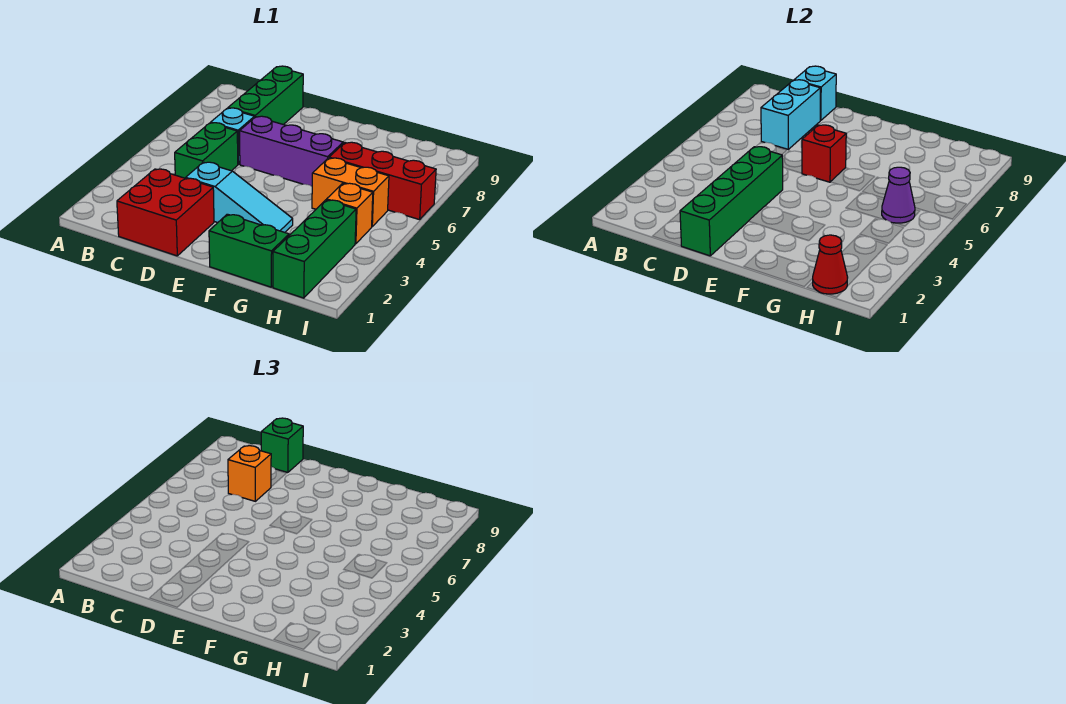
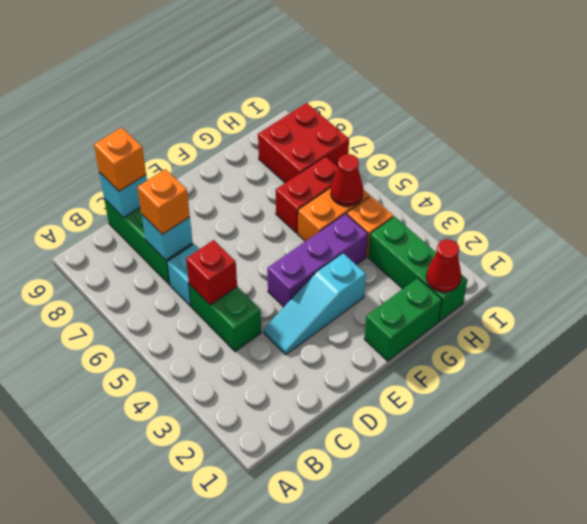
red 2x2 brick [117,169,214,256] -> red 2x2 brick moved to [258,103,349,183]
cyan 1x2 brick [761,80,820,149] -> cyan 1x1 brick [142,215,193,260]
green 1x1 brick [261,418,303,472] -> orange 1x1 brick [94,127,146,191]
green 1x4 brick [680,147,783,256] -> none
cyan 1x3 slope [186,162,293,232] -> cyan 1x3 slope turned to [264,253,366,355]
purple 1x3 brick [240,116,343,186] -> purple 1x3 brick moved to [267,214,368,307]
red 1x1 brick [802,125,846,182] -> red 1x1 brick moved to [186,240,237,305]
red 1x3 brick [329,142,436,220] -> red 1x2 brick [276,156,338,233]
purple 1x1 cone [882,167,915,223] -> red 1x1 cone [331,154,363,206]

